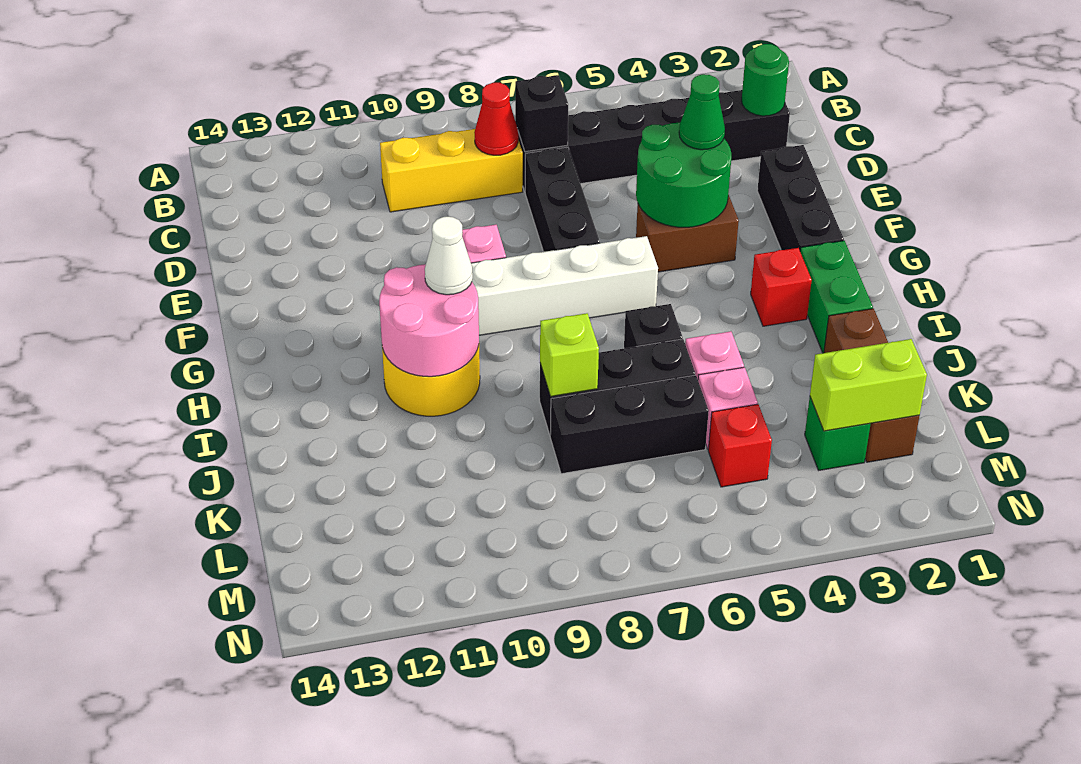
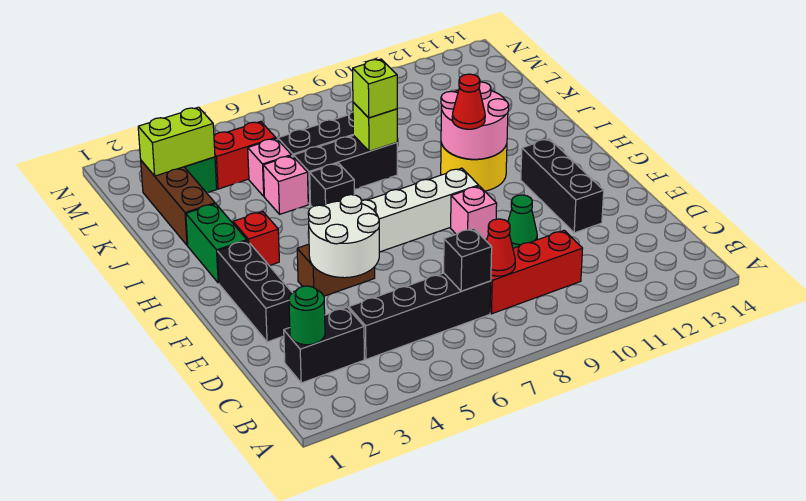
yellow 1x3 brick [380,129,523,212] -> red 1x3 brick [490,230,583,314]
black 1x3 brick [525,147,600,252] -> black 1x3 brick moved to [521,139,604,233]
green 2x2 round brick [636,123,731,227] -> white 2x2 round brick [308,195,379,278]
green 1x1 cone [679,74,725,150] -> green 1x1 cone moved to [508,195,537,248]
white 1x1 cone [425,217,473,295] -> red 1x1 cone [452,74,485,129]
none -> lime 1x1 brick [353,59,397,118]
red 1x1 brick [708,404,772,487] -> red 1x2 brick [214,121,276,189]

